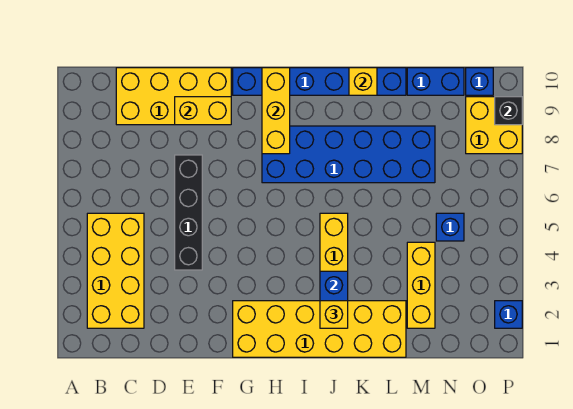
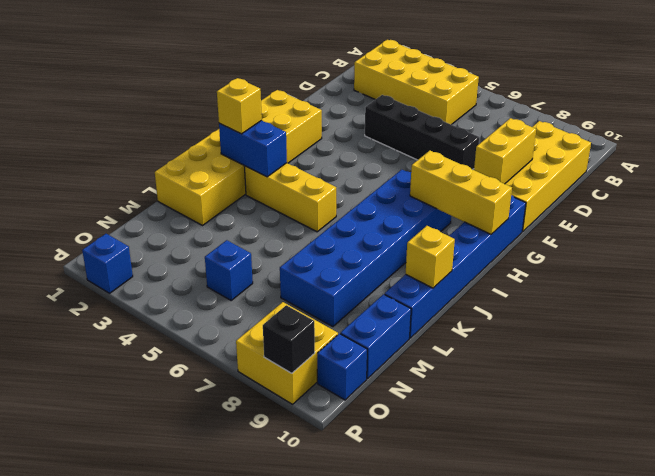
yellow 1x3 brick [407,242,435,328] -> none

